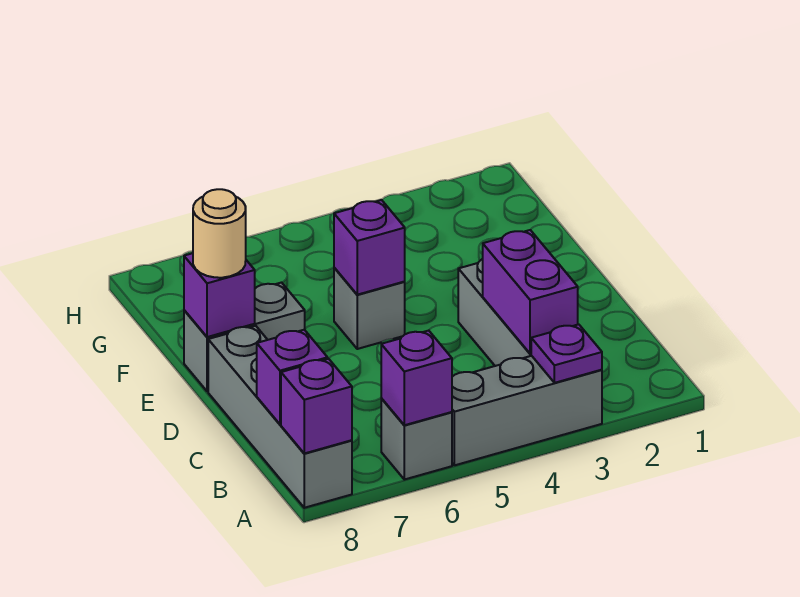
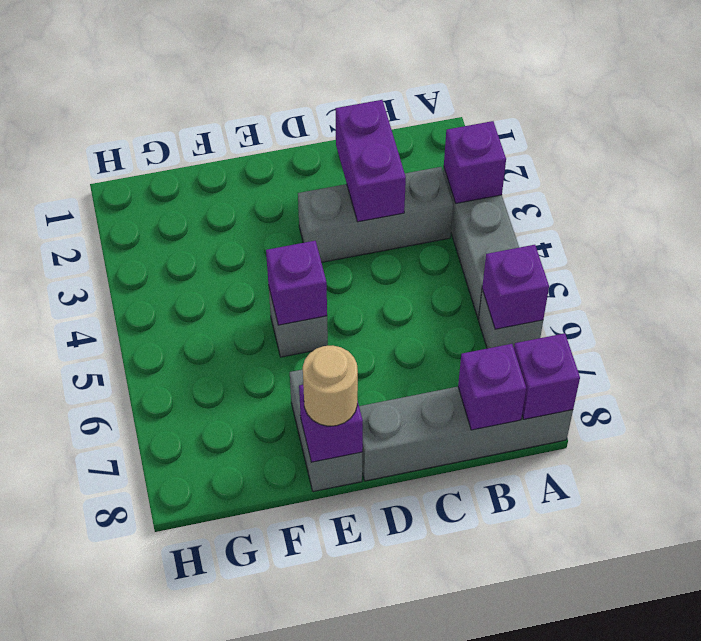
purple 1x1 plate [531,324,602,383] -> purple 1x1 brick [444,121,506,203]
purple 1x2 brick [483,230,578,354] -> purple 1x2 brick turned to [335,100,406,222]

